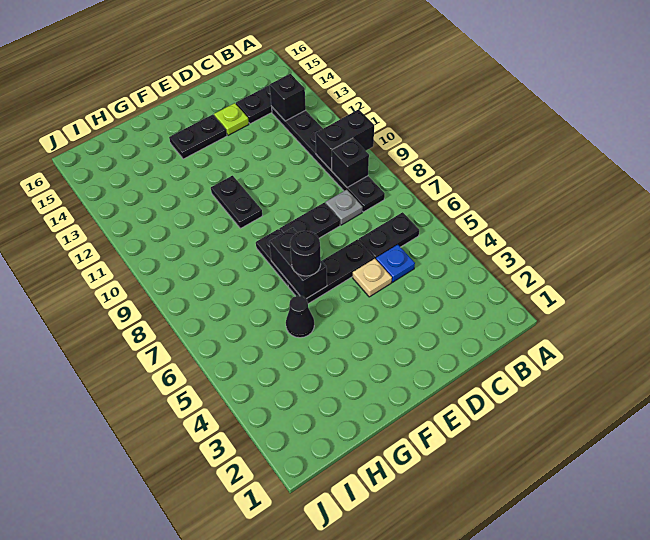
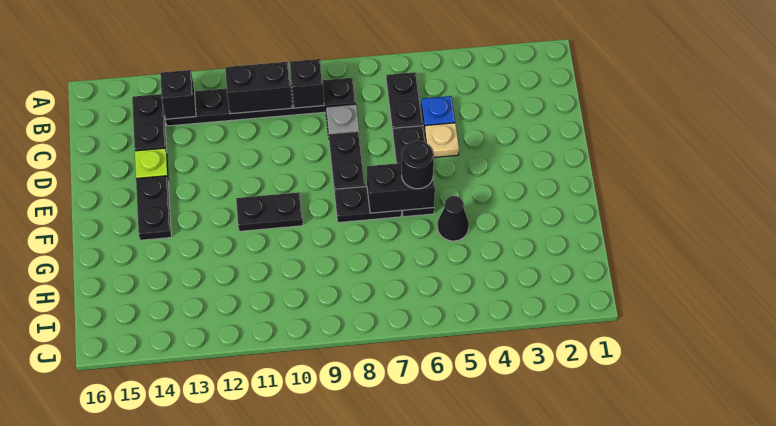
black 1x2 brick [315,109,374,170] -> black 1x2 brick turned to [225,62,292,114]

